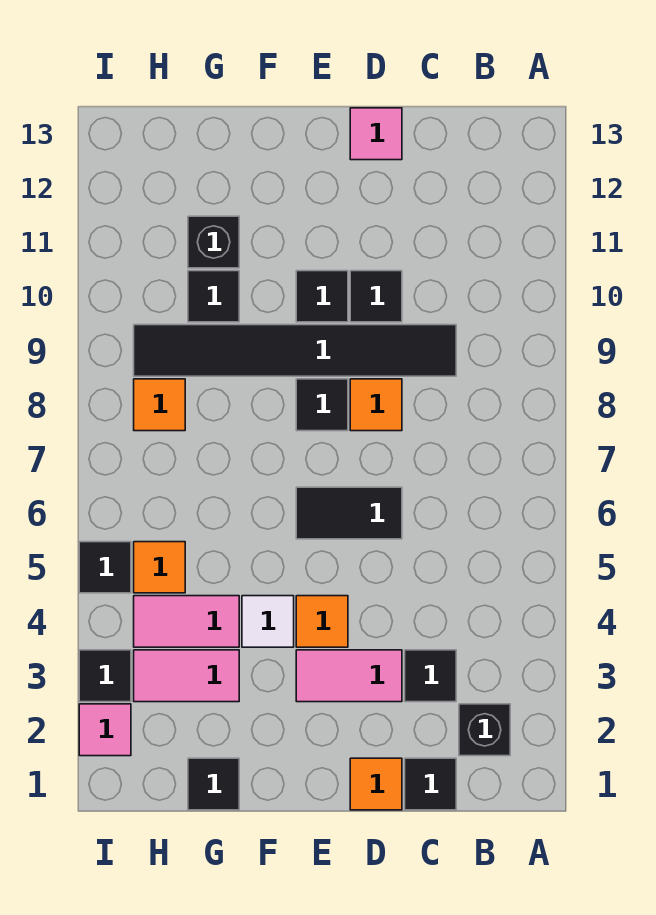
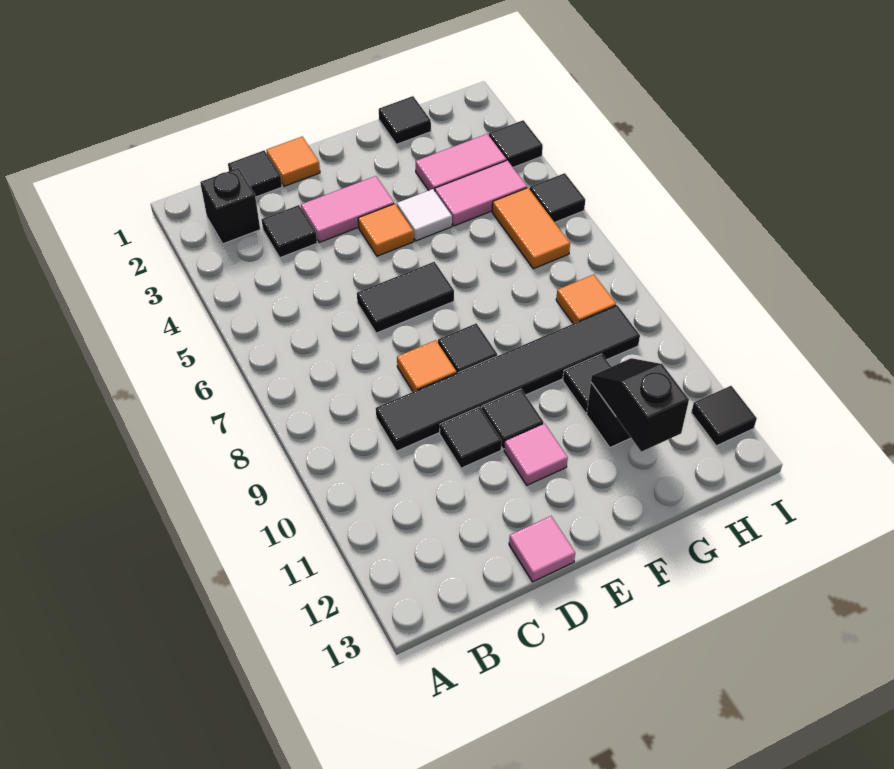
none -> black 1x2 slope [591,358,689,452]
orange 1x1 tile [134,542,185,593] -> orange 1x2 tile [492,188,570,269]
pink 1x1 tile [79,704,131,756] -> pink 1x1 tile moved to [504,424,568,485]
none -> black 1x1 tile [691,386,757,446]

